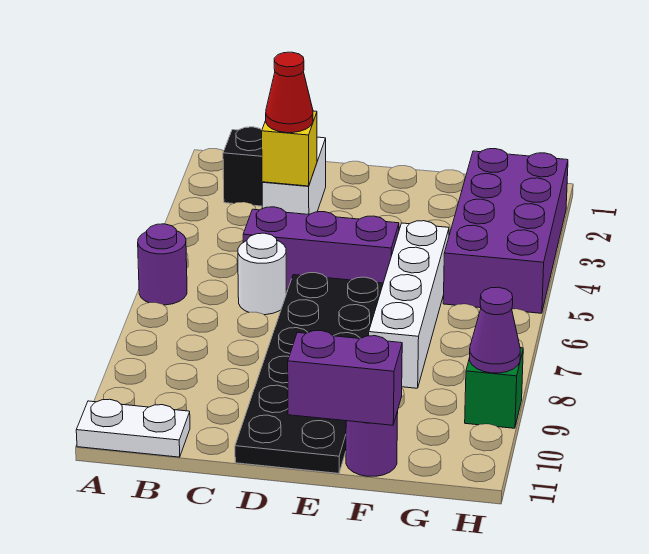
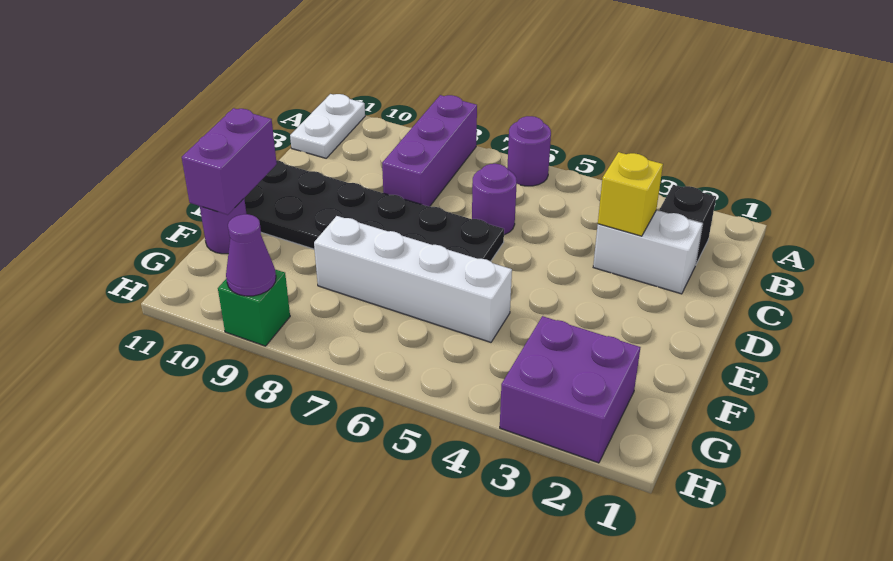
red 1x1 cone [266,52,313,133] -> none
purple 1x3 brick [243,207,399,289] -> purple 1x3 brick moved to [382,95,477,207]
white 1x1 round brick [238,233,286,315] -> purple 1x1 round brick [472,164,517,235]
purple 2x4 brick [443,149,568,313] -> purple 2x2 brick [500,316,640,463]

